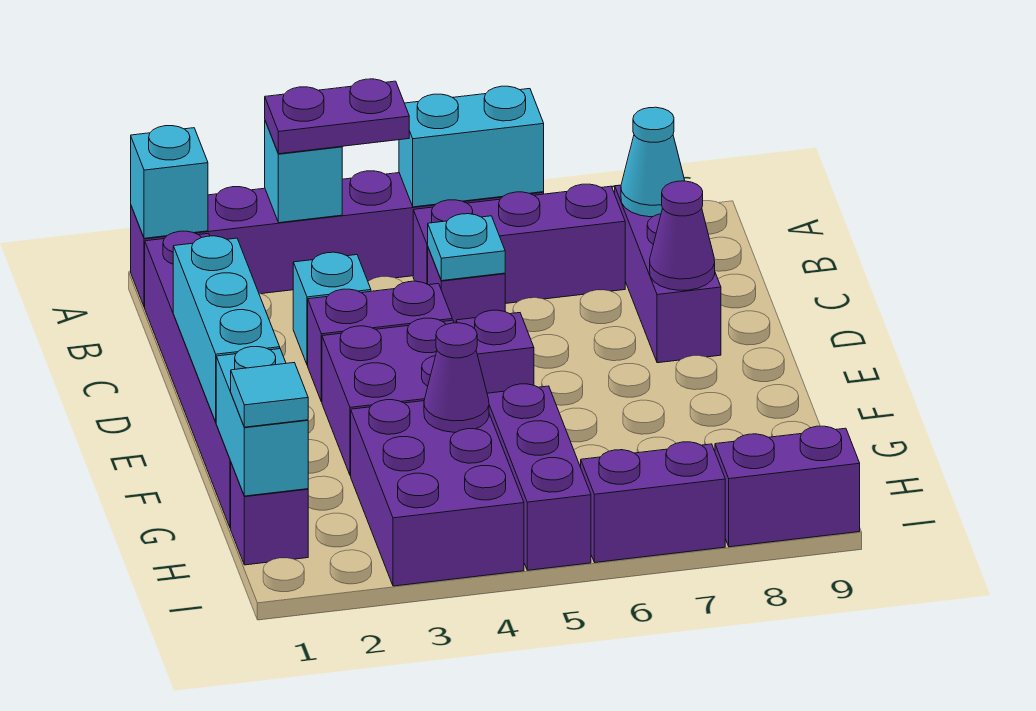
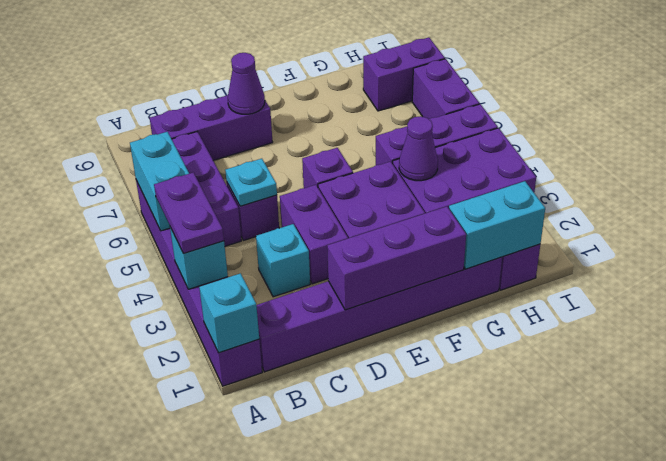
cyan 1x1 cone [621,107,685,217] -> none
cyan 1x3 brick [173,236,280,422] -> purple 1x3 brick [327,206,466,310]
cyan 1x1 tile [231,363,308,427] -> none
purple 1x2 brick [715,426,860,547] -> purple 1x2 brick turned to [363,37,445,111]

